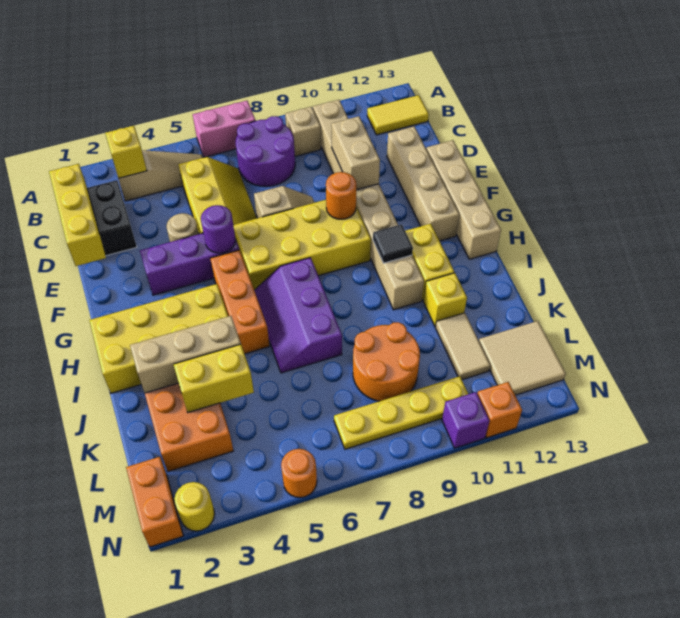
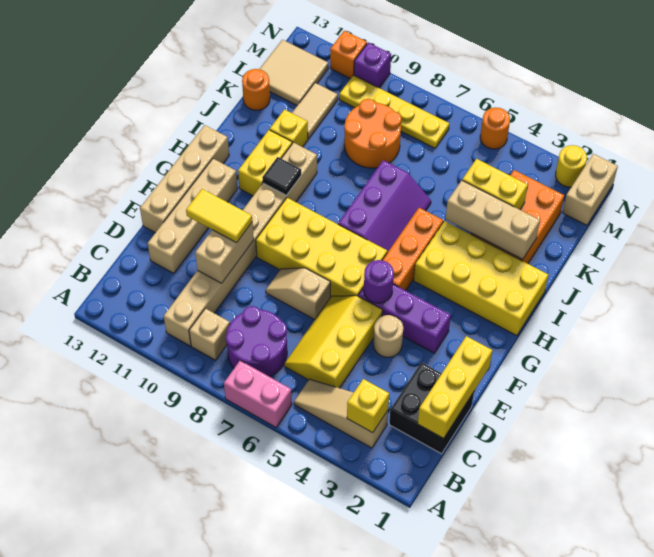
yellow 1x2 tile [367,95,429,135] -> yellow 1x2 tile moved to [186,189,252,243]
orange 1x1 round brick [326,172,356,219] -> orange 1x1 round brick moved to [242,69,270,110]
orange 1x2 brick [126,457,183,547] -> tan 1x2 brick [563,154,618,225]

